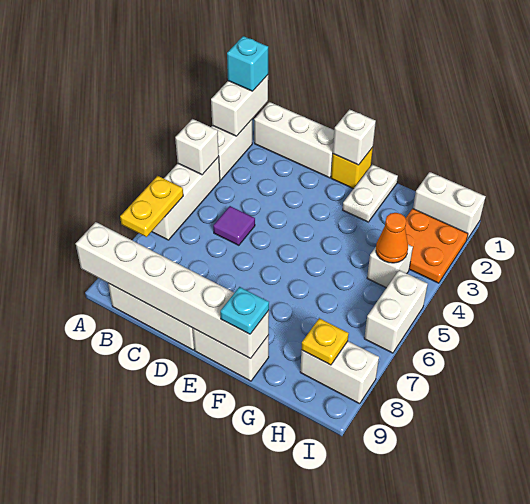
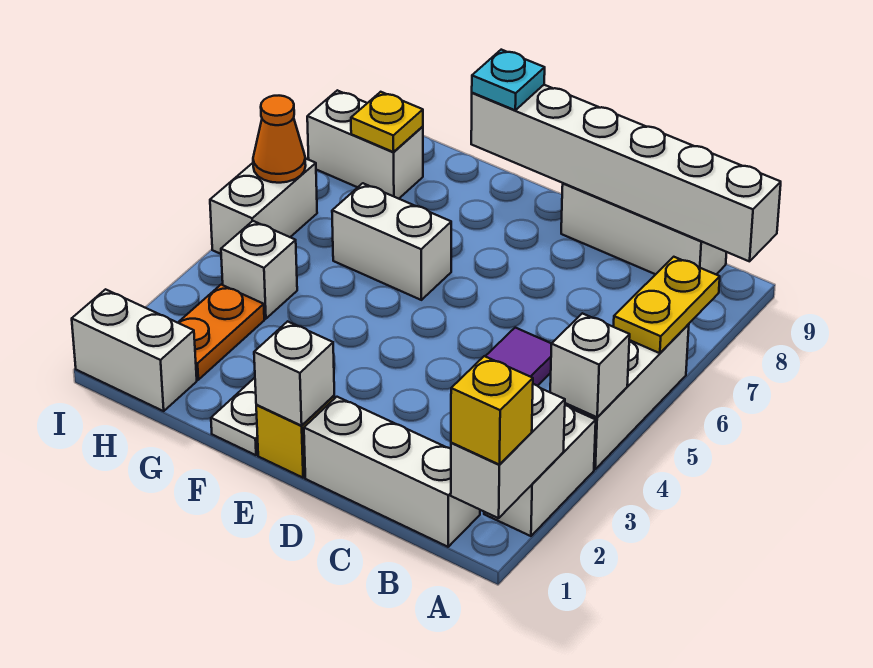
cyan 1x1 brick [227,36,268,91] -> yellow 1x1 brick [451,356,533,464]
white 1x2 brick [193,328,269,381] -> white 1x2 brick moved to [332,183,451,300]
orange 2x2 plate [405,209,468,283] -> orange 1x2 plate [178,285,264,380]
orange 1x1 cone [376,213,408,263] -> orange 1x1 cone moved to [253,96,306,183]

